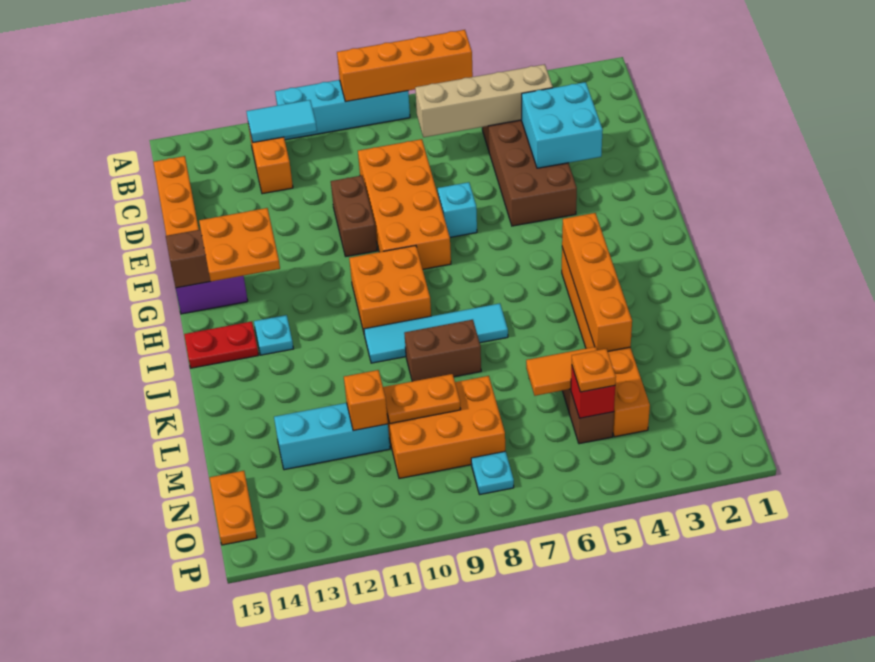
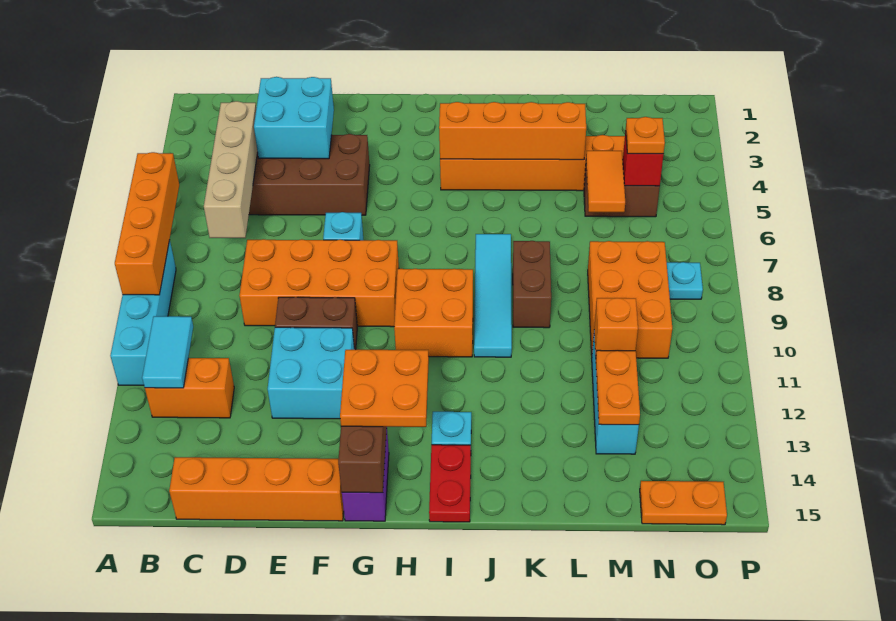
none -> cyan 2x2 brick [268,327,354,419]
orange 1x2 plate [383,374,461,423] -> orange 1x2 plate moved to [596,350,640,425]

